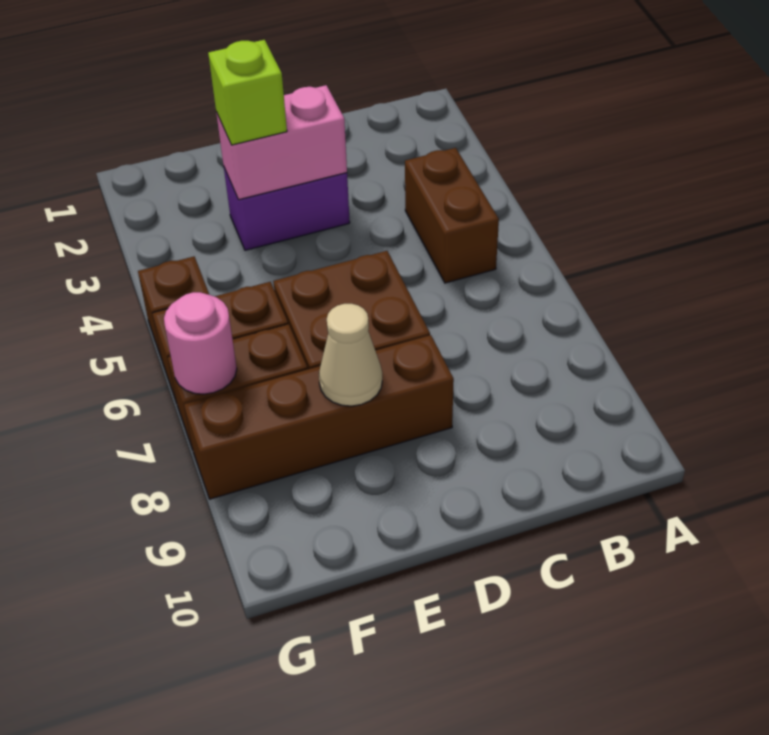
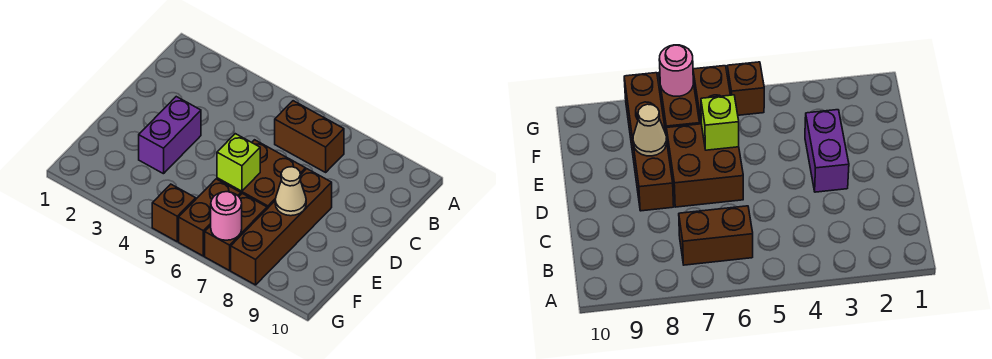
brown 1x2 brick [405,148,499,283] -> brown 1x2 brick moved to [275,101,344,172]
pink 1x2 brick [216,85,347,200] -> none
lime 1x1 brick [208,40,287,145] -> lime 1x1 brick moved to [217,134,260,191]

